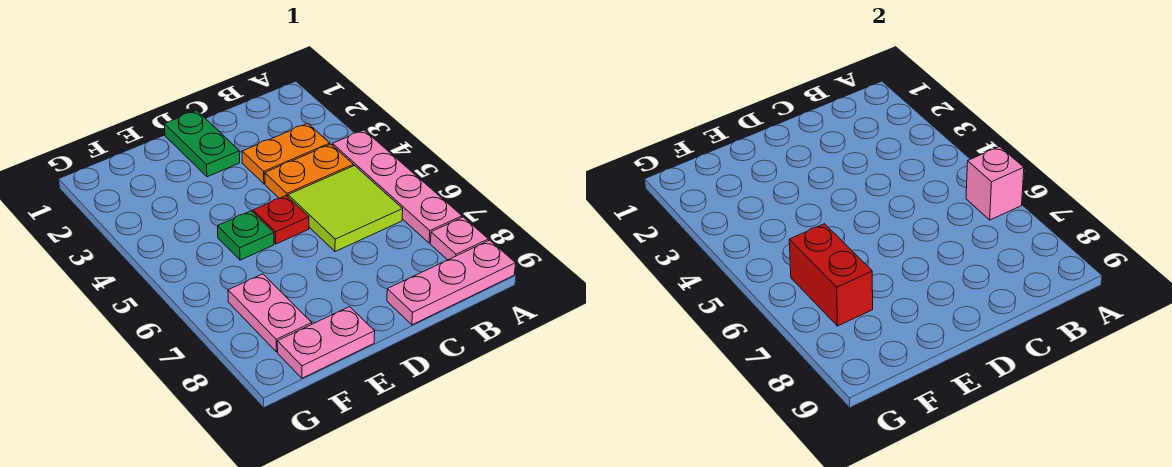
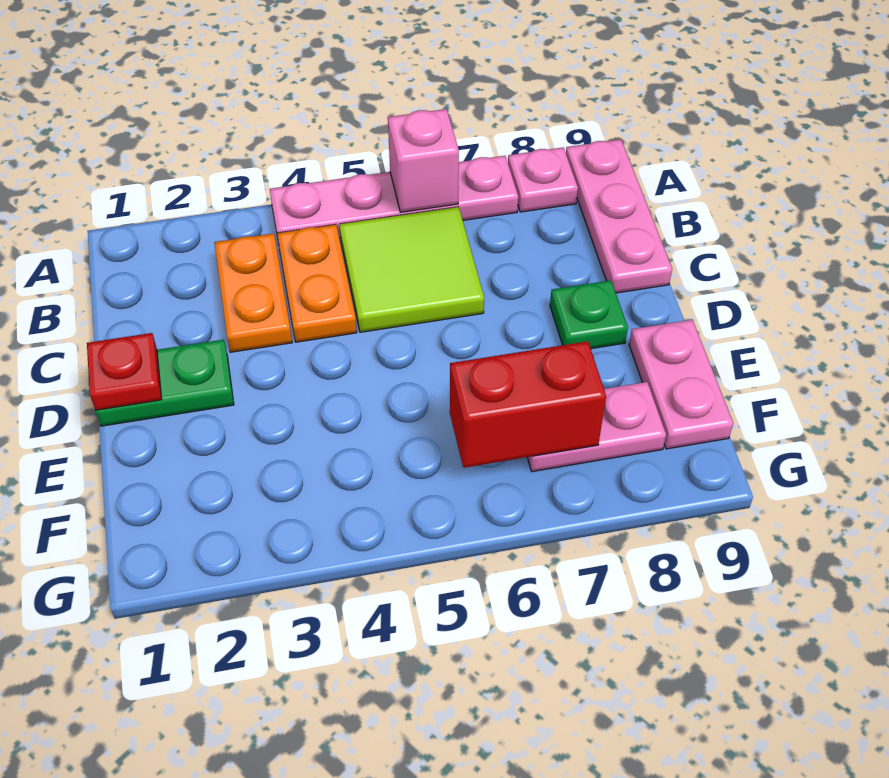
red 1x1 plate [253,195,309,244] -> red 1x1 plate moved to [87,333,162,410]
green 1x1 plate [218,211,274,260] -> green 1x1 plate moved to [550,280,628,349]

